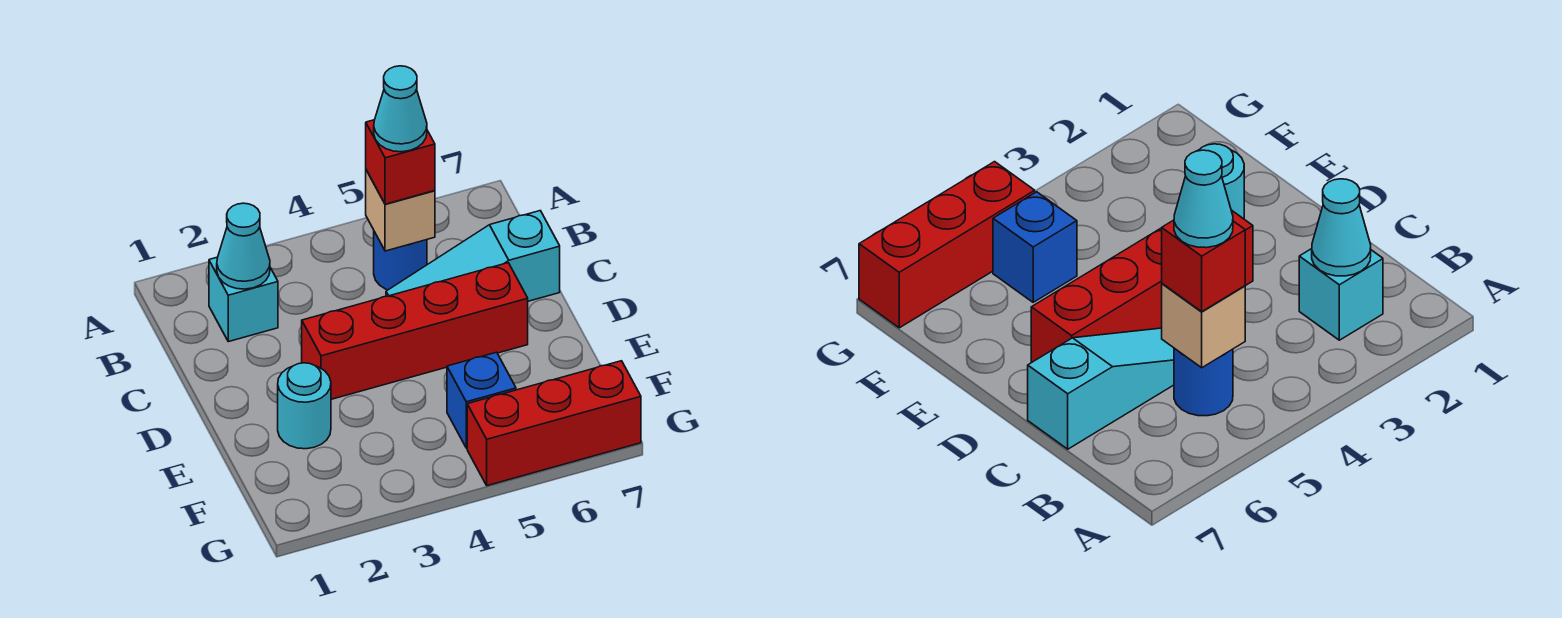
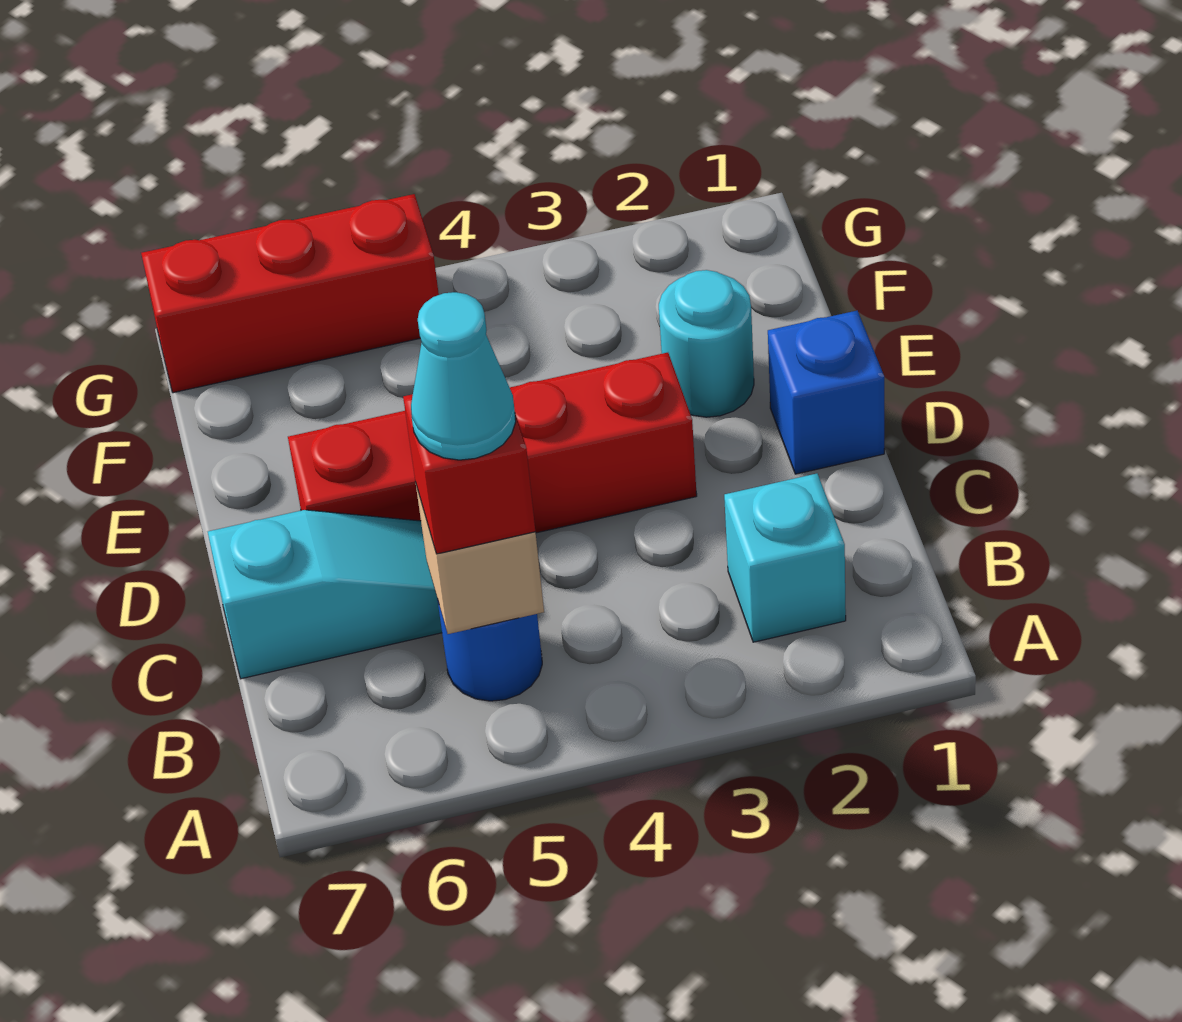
cyan 1x1 cone [217,203,270,289] -> none
blue 1x1 brick [447,352,516,448] -> blue 1x1 brick moved to [768,311,884,474]

